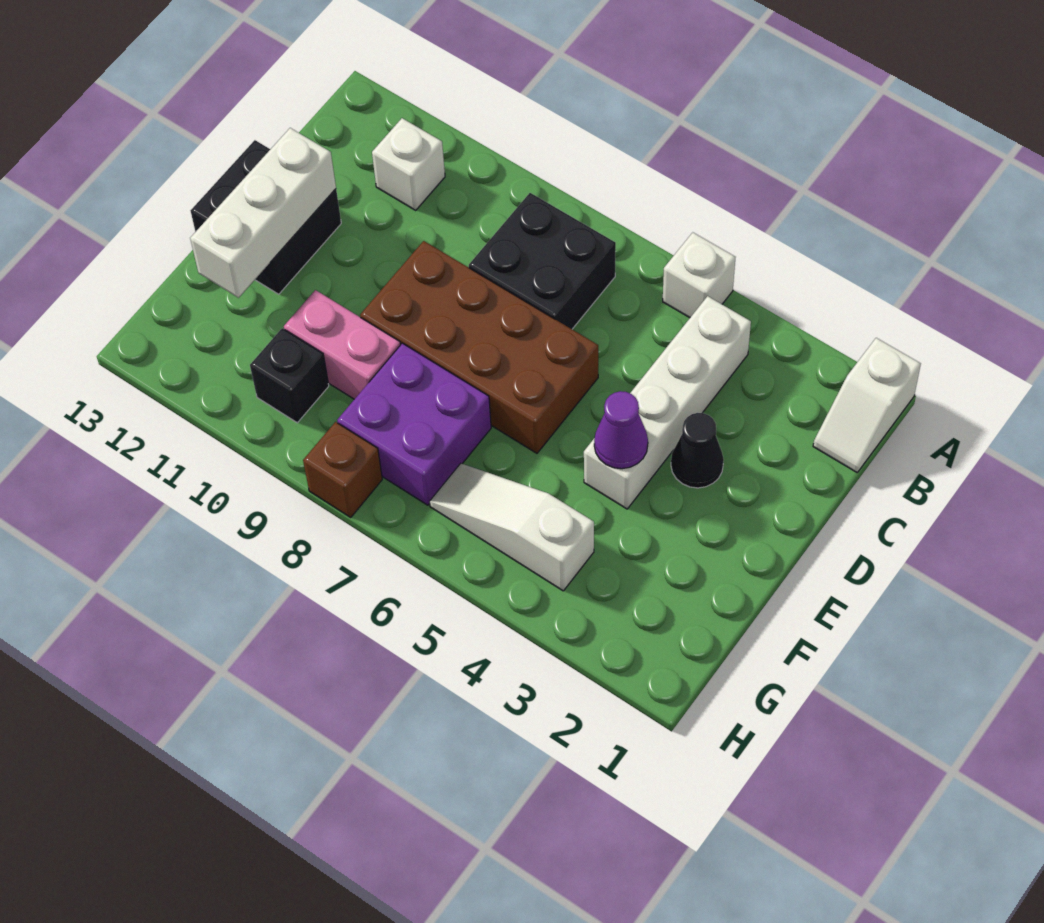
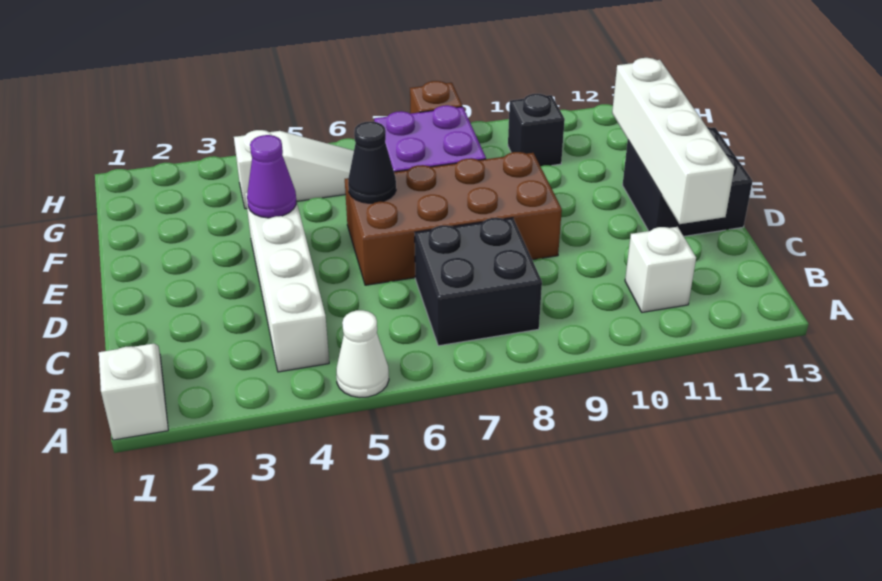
white 1x1 brick [663,233,736,318] -> white 1x1 cone [336,310,389,398]
black 1x1 cone [671,413,724,488] -> black 1x1 cone moved to [348,122,396,203]
white 1x3 brick [190,128,336,298] -> white 1x4 brick [612,58,735,224]
pink 1x2 brick [284,290,400,399] -> none

